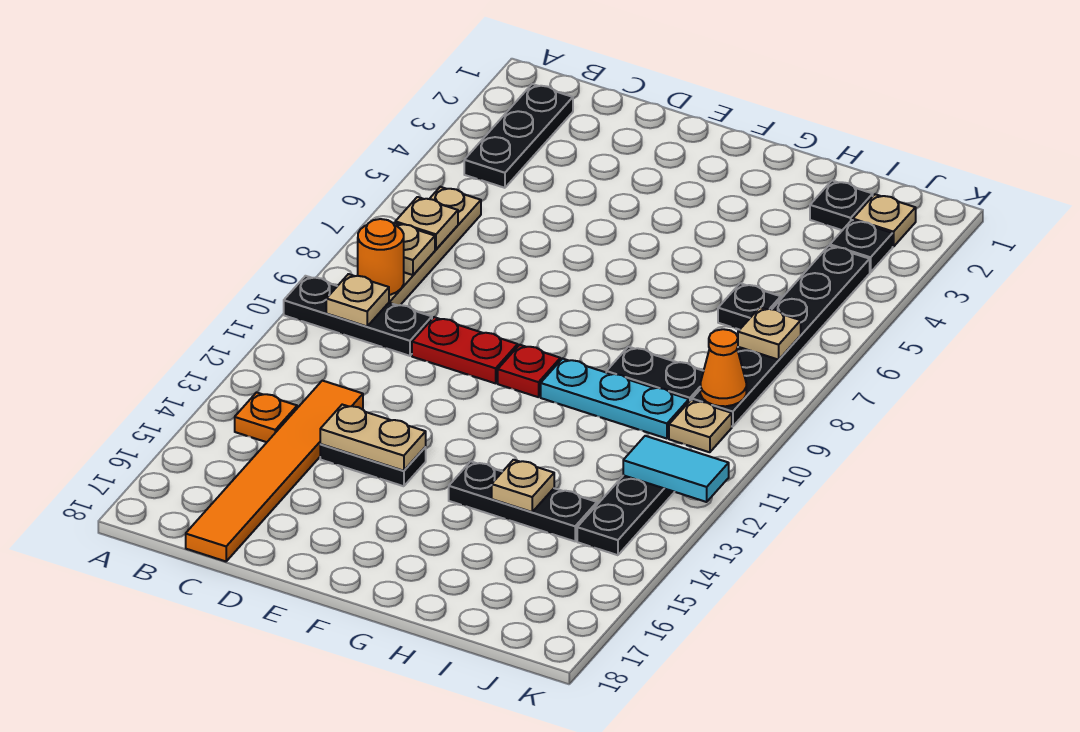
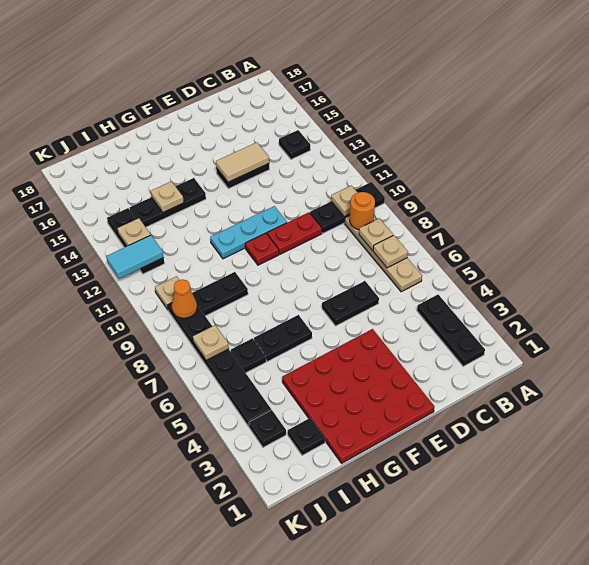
orange 1x1 plate [235,392,297,442] -> black 1x1 plate [279,130,310,159]
orange 1x6 tile [186,381,363,561] -> none
none -> black 1x2 plate [322,281,379,326]
tan 1x2 plate [320,405,426,471] -> tan 1x2 tile [216,142,269,182]
none -> red 4x4 plate [282,329,434,463]
none -> black 1x2 plate [254,315,312,361]
cyan 1x3 plate [541,358,689,439] -> cyan 1x3 plate moved to [210,206,287,259]
tan 1x1 plate [853,194,916,247] -> tan 1x1 plate moved to [118,218,151,246]

